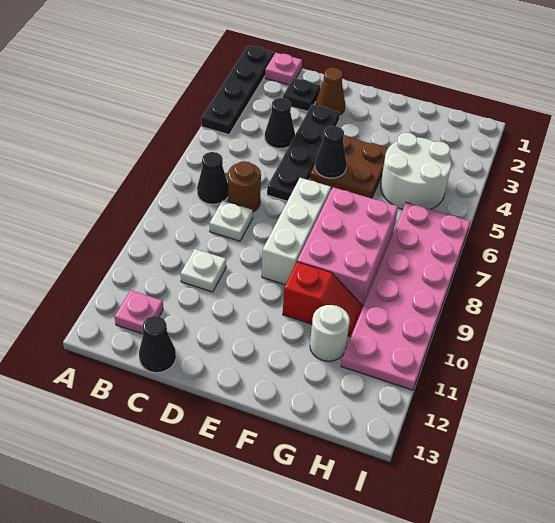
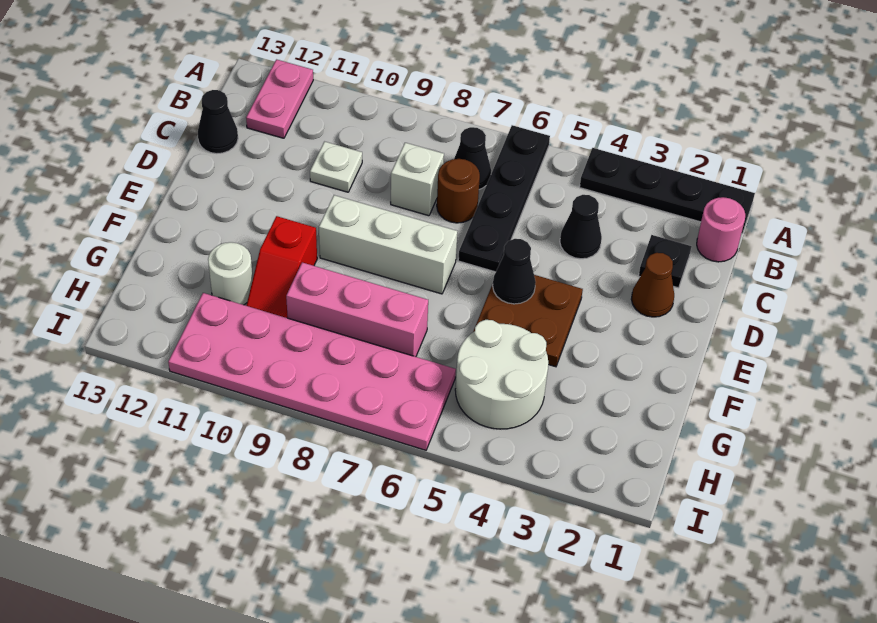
pink 1x1 plate [265,53,302,85] -> pink 1x1 round brick [697,197,745,262]
pink 1x1 plate [115,290,163,334] -> pink 1x2 plate [246,60,313,138]
white 1x1 plate [210,201,253,241] -> white 1x1 brick [391,143,444,216]
black 1x4 plate [267,105,340,201] -> black 1x4 plate turned to [458,125,550,272]
pink 2x3 brick [297,187,398,308] -> pink 1x3 brick [286,262,428,357]

